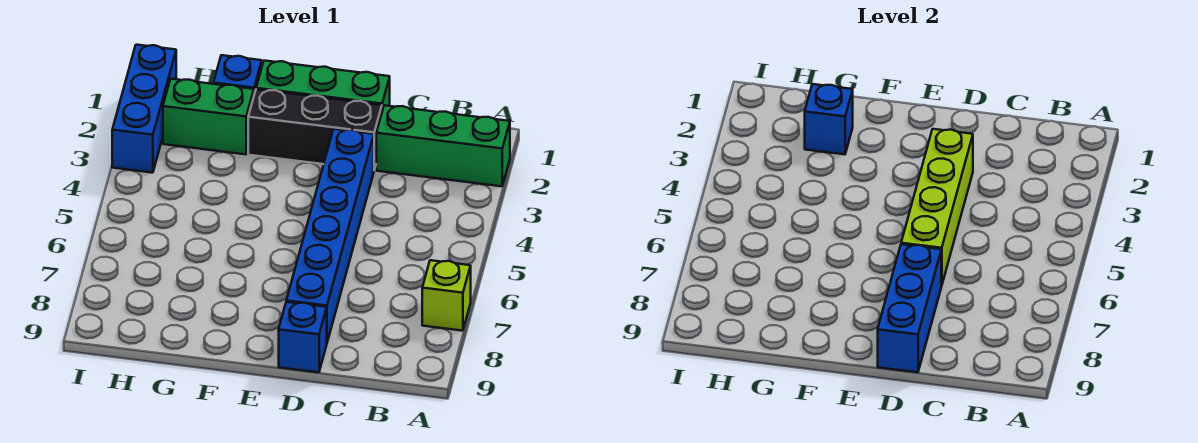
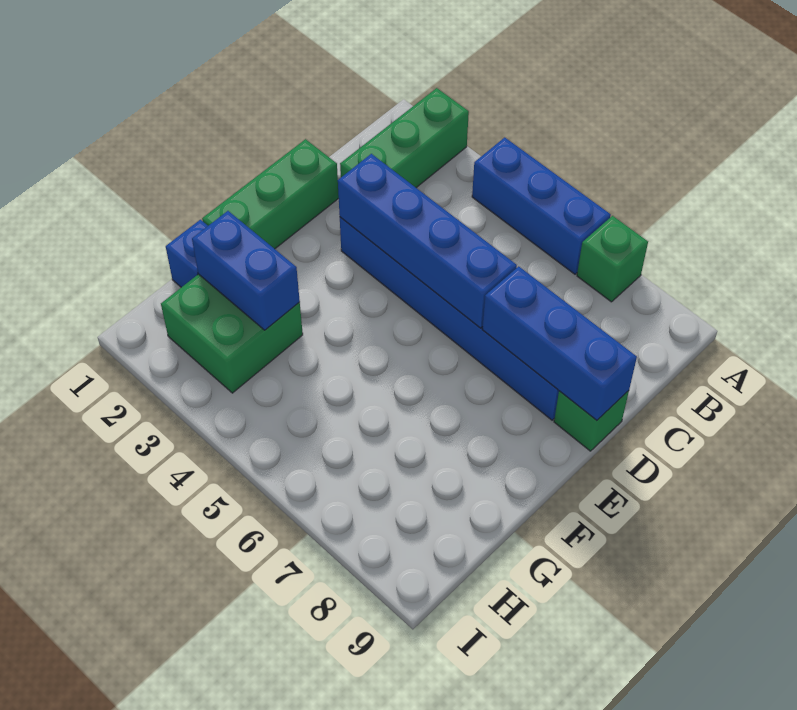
lime 1x1 brick [422,260,471,331] -> green 1x1 brick [577,216,648,302]
black 1x3 brick [248,89,382,170] -> none
lime 1x4 brick [901,129,973,286] -> blue 1x4 brick [338,154,517,328]
blue 1x1 brick [279,302,327,372] -> green 1x1 brick [554,391,629,451]
green 1x2 brick [163,79,254,154] -> green 2x2 brick [161,274,303,393]
blue 1x1 brick [805,84,853,154] -> blue 1x2 brick [192,211,300,330]
blue 1x3 brick [112,45,176,173] -> blue 1x3 brick moved to [472,137,611,274]

